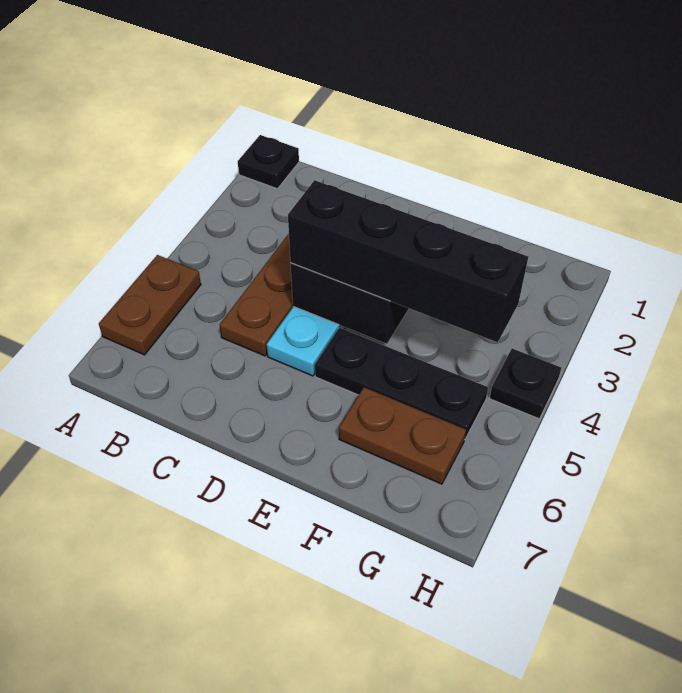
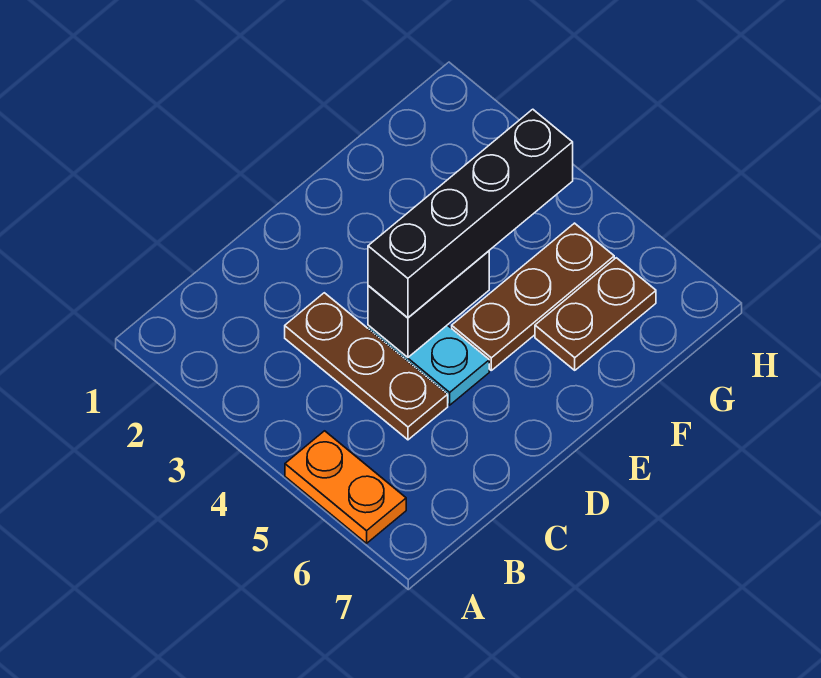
black 1x1 plate [238,135,299,189] -> none
brown 1x2 plate [99,255,201,355] -> orange 1x2 plate [285,431,406,543]
black 1x3 plate [315,328,488,439] -> brown 1x3 plate [452,223,614,370]
black 1x1 plate [489,349,561,419] -> none

